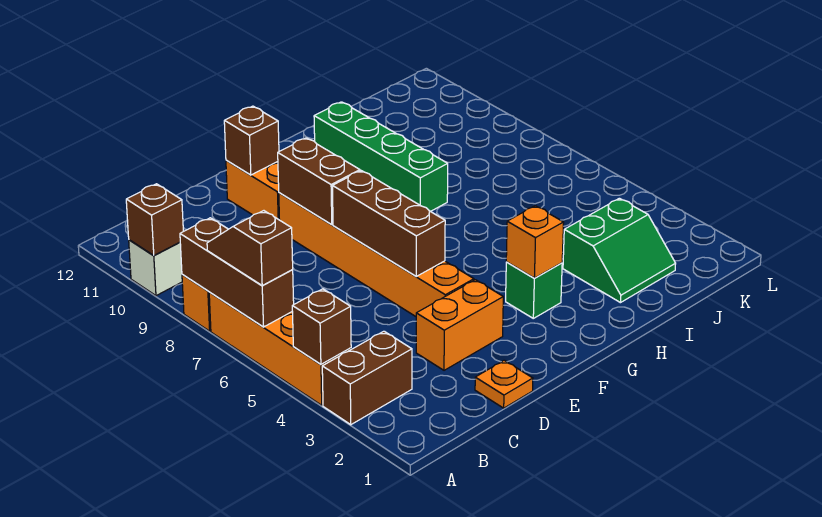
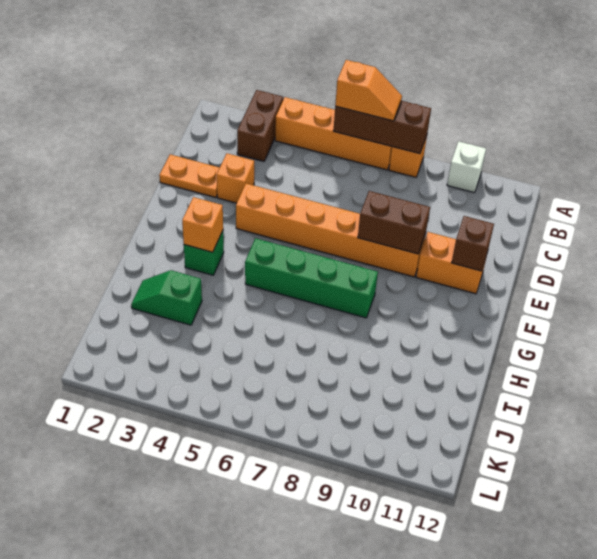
brown 1x1 brick [292,289,351,364] -> none
brown 1x2 slope [207,211,293,285] -> orange 1x2 slope [335,60,402,121]
brown 1x1 brick [126,184,183,256] -> none
orange 1x1 plate [475,360,533,408] -> orange 1x2 plate [159,154,220,198]
orange 1x2 brick [416,280,503,370] -> orange 1x1 brick [217,153,254,203]
brown 1x3 brick [332,171,445,276] -> none
green 1x4 brick [314,102,448,212] -> green 1x4 brick moved to [245,238,378,318]
green 2x2 slope [563,198,676,303] -> green 1x2 slope [131,270,202,325]

